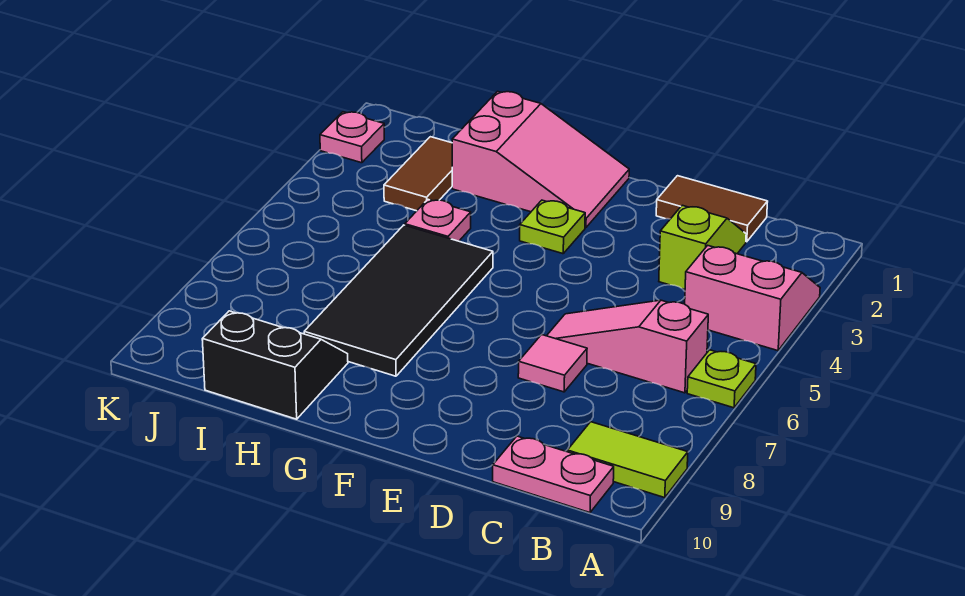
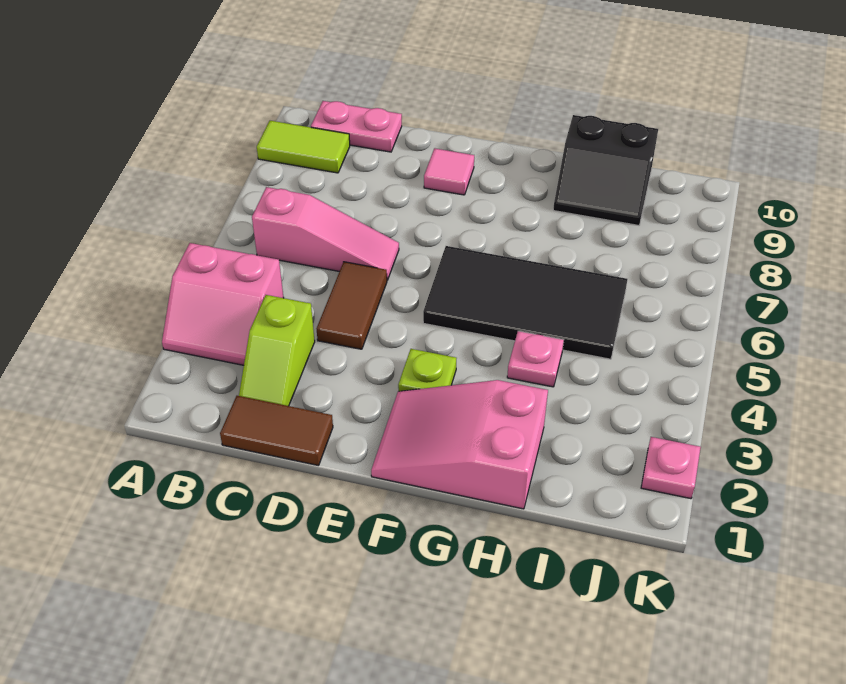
lime 1x1 plate [687,350,756,408] -> none
pink 1x1 tile [518,335,587,392] -> pink 1x1 tile moved to [424,148,474,195]
black 2x4 tile [304,225,493,376] -> black 2x4 tile turned to [423,246,628,359]
brown 1x2 tile [384,137,452,211] -> brown 1x2 tile moved to [317,262,387,349]

